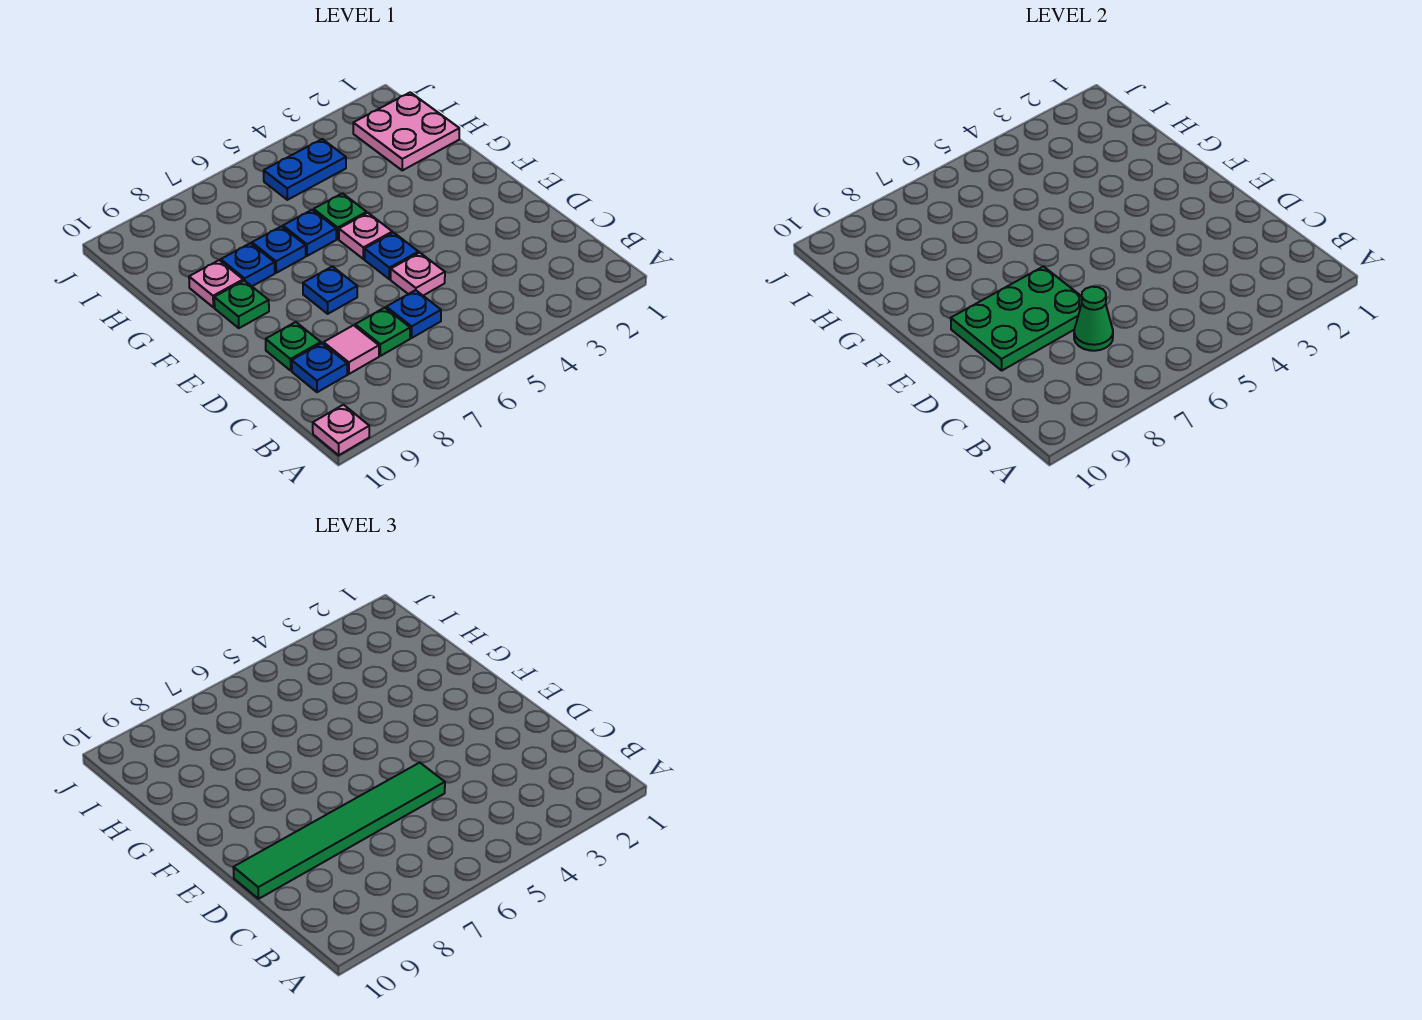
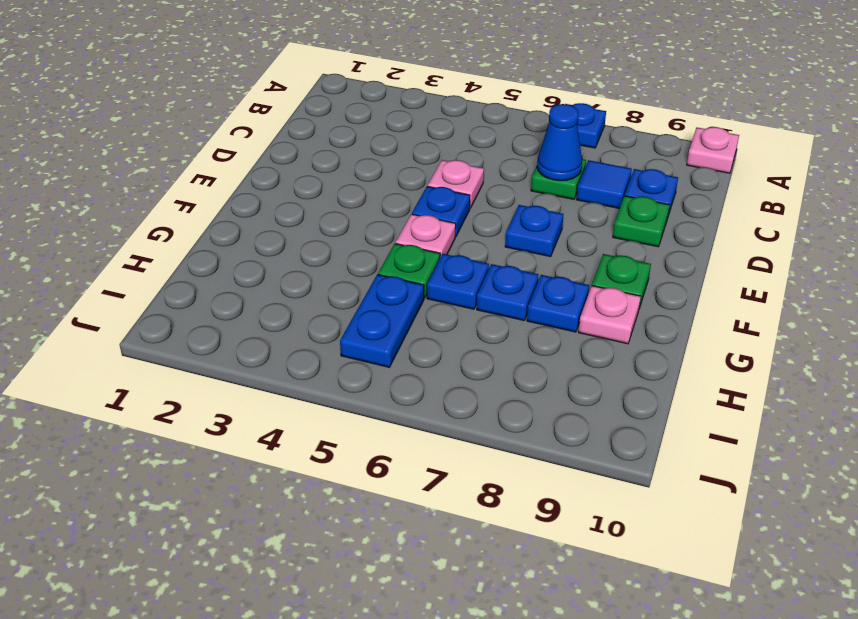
blue 1x1 plate [386,290,441,338] -> blue 1x1 plate moved to [568,103,606,148]
green 1x1 cone [1074,287,1113,351] -> blue 1x1 cone [537,104,582,181]
pink 1x1 tile [324,325,379,374] -> blue 1x1 tile [577,160,632,208]
green 1x6 tile [233,762,445,899] -> none
green 2x3 plate [951,267,1082,370] -> none
pink 2x2 plate [353,92,459,170] -> none
blue 1x2 plate [264,139,346,200] -> blue 1x2 plate turned to [340,275,424,367]

